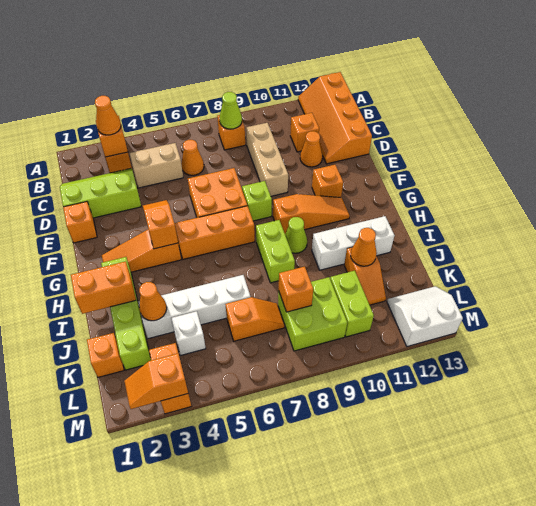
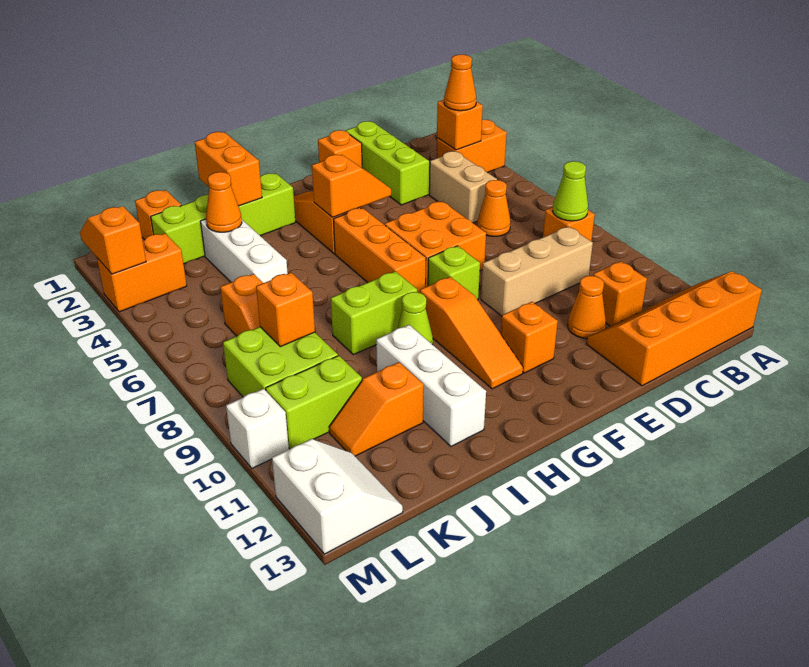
white 1x4 brick [138,275,251,339] -> white 1x3 brick [200,219,288,283]
orange 1x1 cone [351,228,377,266] -> none
white 1x1 brick [171,311,206,355] -> white 1x1 brick moved to [226,389,289,468]

